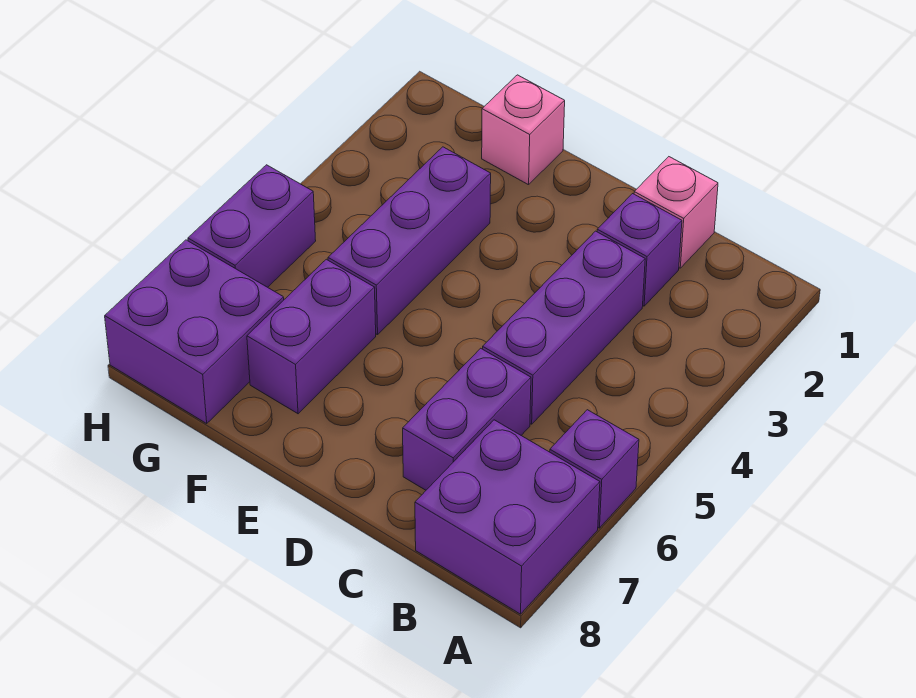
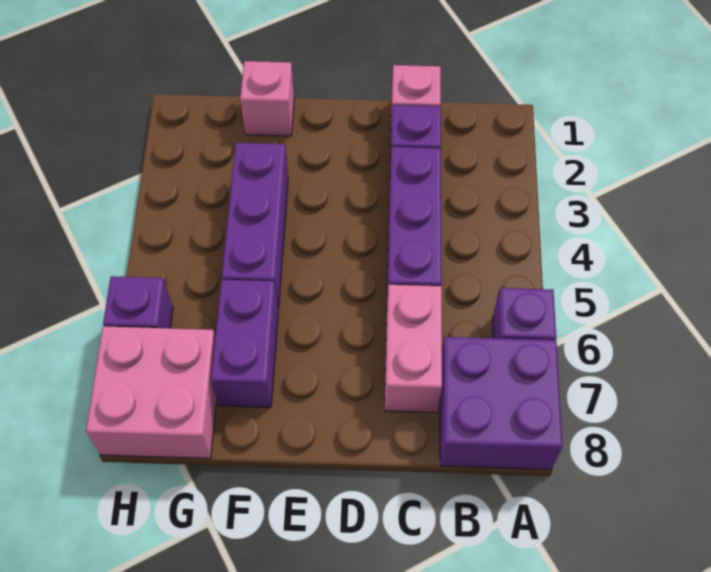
purple 1x2 brick [403,348,531,490] -> pink 1x2 brick [385,285,442,413]
purple 2x2 brick [105,240,284,423] -> pink 2x2 brick [86,326,217,459]
purple 1x2 brick [188,165,316,287] -> purple 1x1 brick [103,276,173,328]

